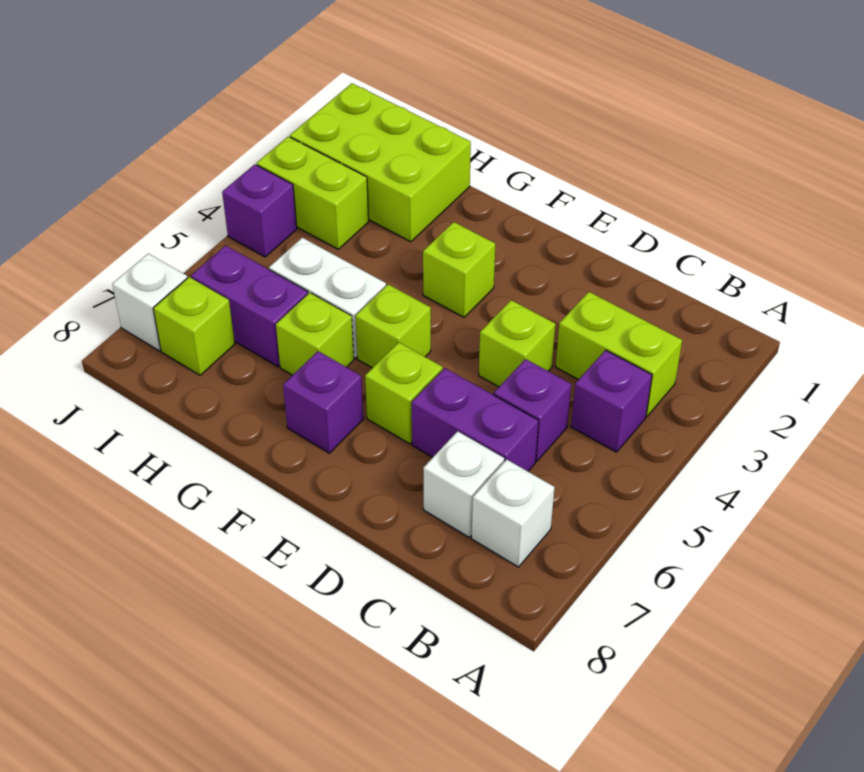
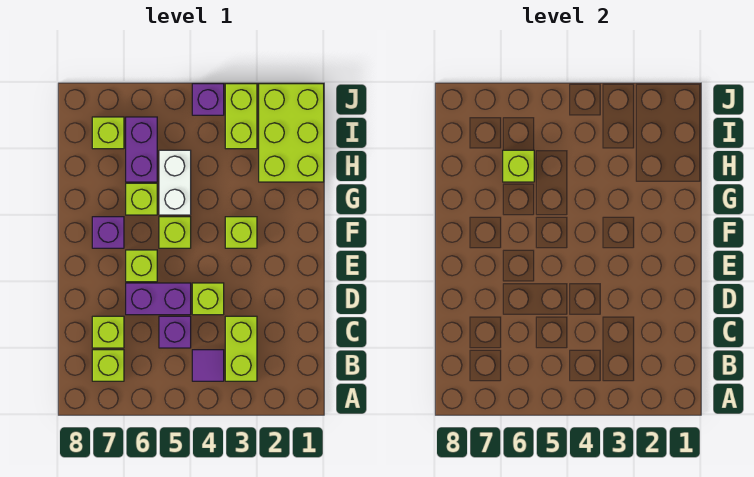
purple 1x1 brick [571,350,652,452] -> purple 1x1 tile [192,350,224,381]
white 1x1 brick [472,460,555,567] -> lime 1x1 brick [92,350,124,381]
purple 1x2 brick [412,368,538,471] -> purple 1x2 brick turned to [126,283,191,315]
white 1x1 brick [423,431,504,537] -> lime 1x1 brick [92,316,124,348]
none -> lime 1x1 brick [503,150,534,182]
white 1x1 brick [112,254,187,351] -> none

